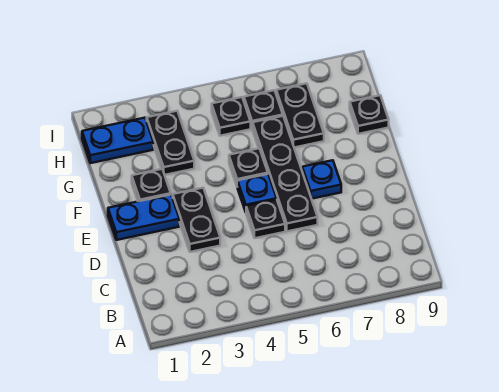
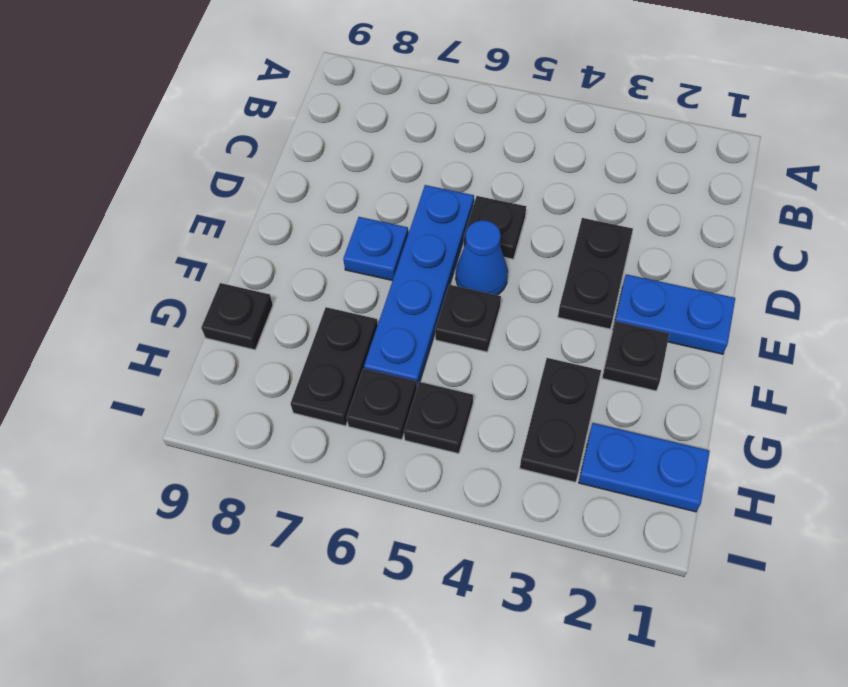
black 1x4 plate [253,116,318,231] -> blue 1x4 plate [364,185,474,387]
blue 1x1 plate [238,174,277,212] -> blue 1x1 cone [456,220,508,295]

